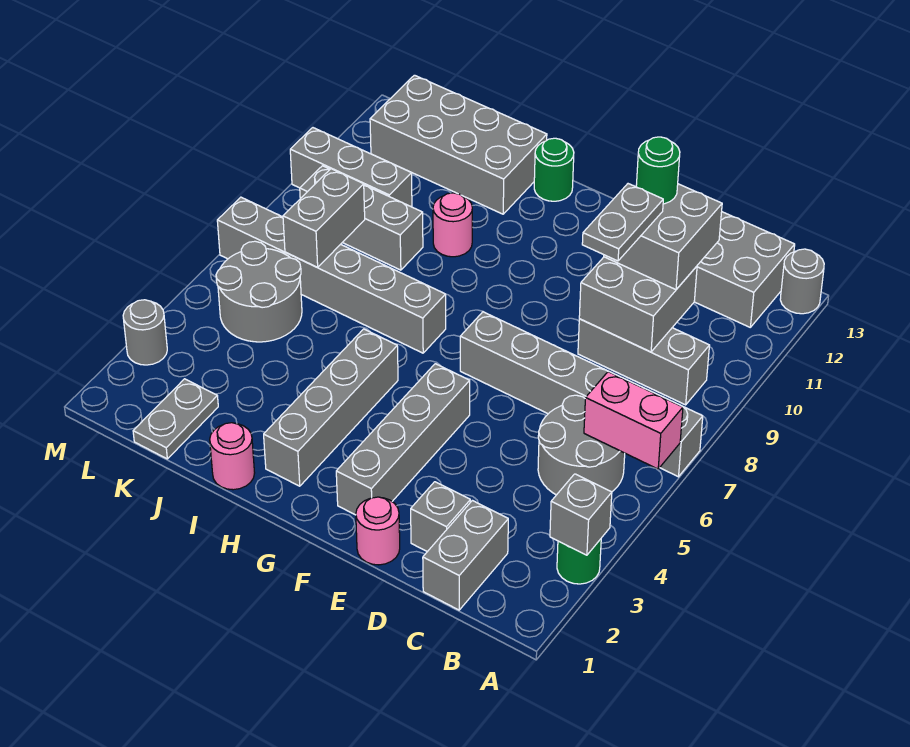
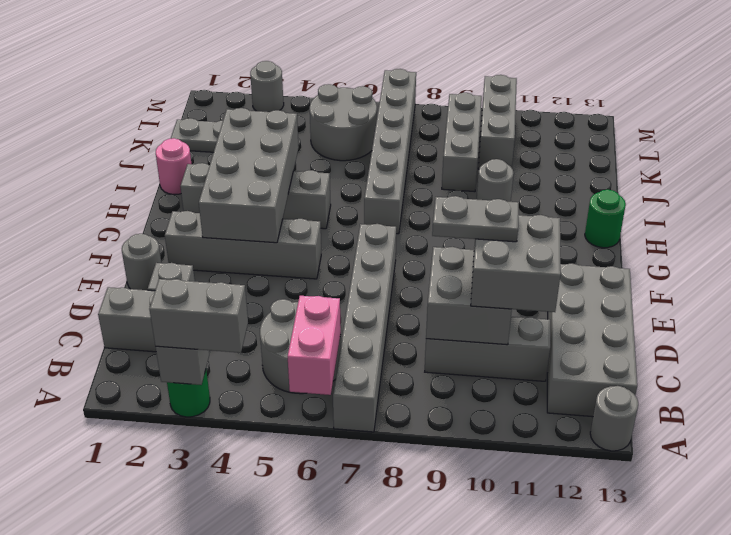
grey 1x3 brick [578,319,710,405] -> grey 1x3 brick turned to [425,317,550,381]
green 1x1 round brick [636,137,680,204] -> none
pink 1x1 round brick [356,497,400,565] -> grey 1x1 round brick [122,234,161,290]
pink 1x1 round brick [433,193,472,257] -> grey 1x1 round brick [477,159,514,202]
grey 2x4 brick [370,75,547,214] -> grey 2x4 brick moved to [199,108,299,243]
grey 1x2 brick [283,169,365,267] -> grey 1x2 brick moved to [150,279,248,353]

